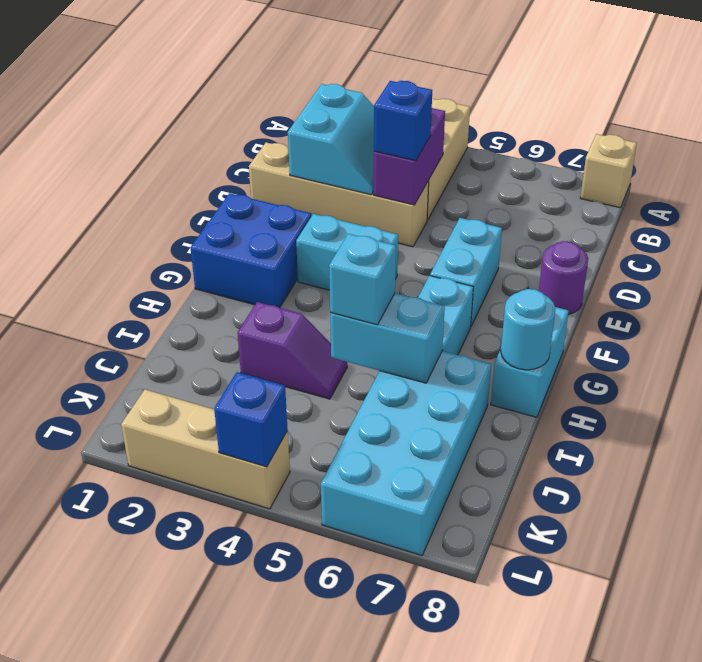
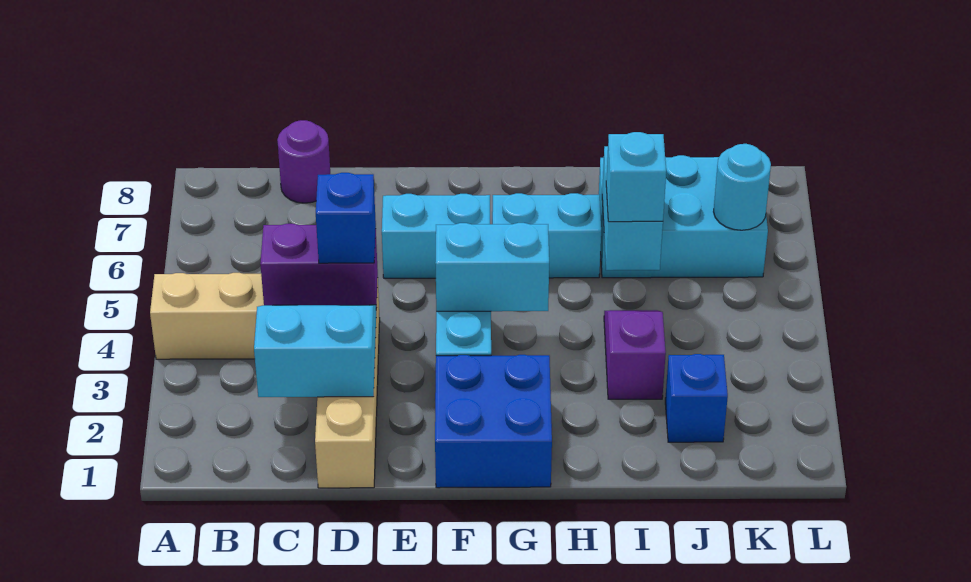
tan 1x1 brick [580,134,637,208] -> none
purple 1x1 round brick [539,241,588,314] -> purple 1x1 round brick moved to [277,120,330,203]
cyan 1x2 brick [491,307,568,417] -> cyan 1x2 brick moved to [435,223,549,311]
cyan 1x1 round brick [501,289,555,370] -> cyan 1x1 round brick moved to [714,144,771,230]
cyan 2x4 brick [321,351,491,555] -> cyan 2x3 brick [599,155,768,278]
tan 1x3 brick [121,389,290,509] -> none
blue 1x1 brick [214,372,288,467] -> blue 1x1 brick moved to [665,354,728,442]

